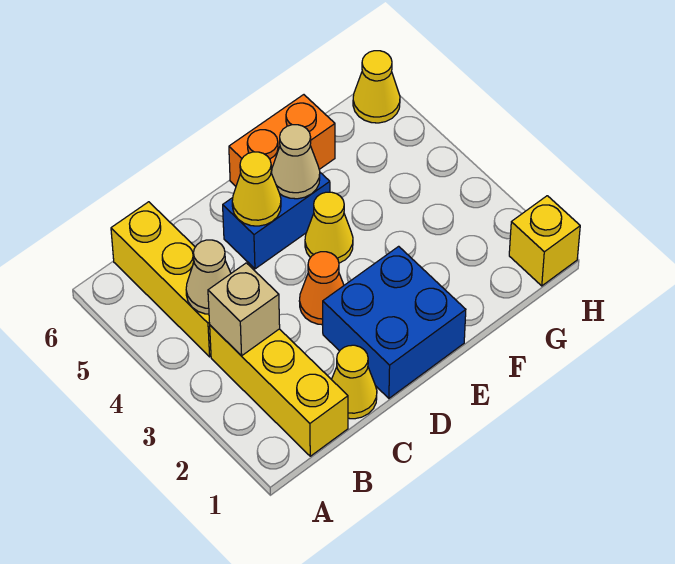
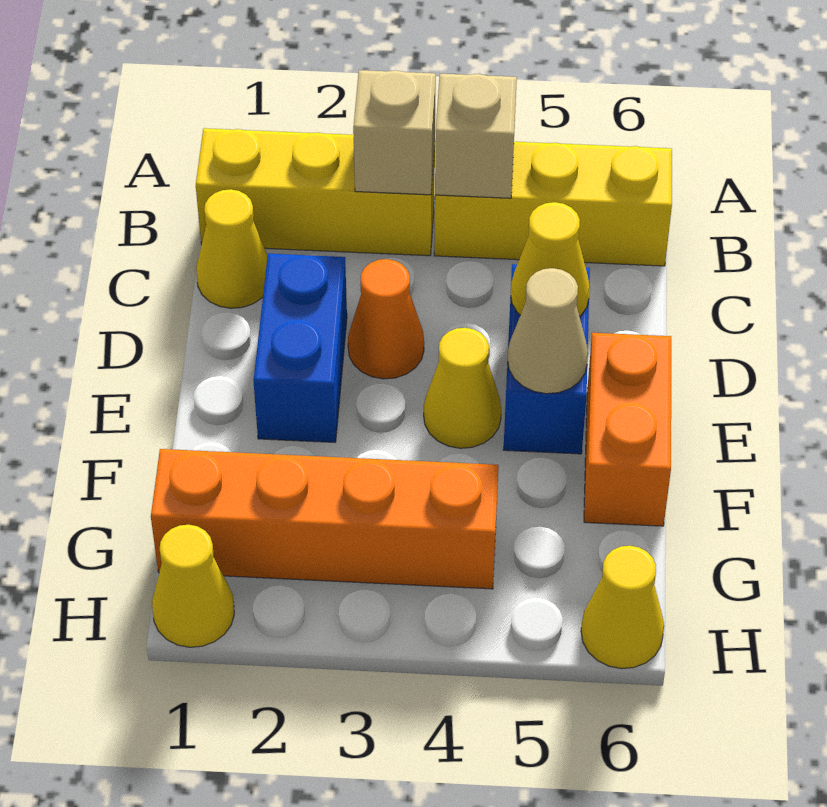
tan 1x1 cone [186,240,231,314] -> tan 1x1 brick [435,74,517,198]
blue 2x2 brick [323,246,466,398] -> blue 1x2 brick [253,254,347,442]
none -> orange 1x4 brick [151,449,499,589]
yellow 1x1 brick [509,196,580,286] -> yellow 1x1 cone [152,525,234,647]

